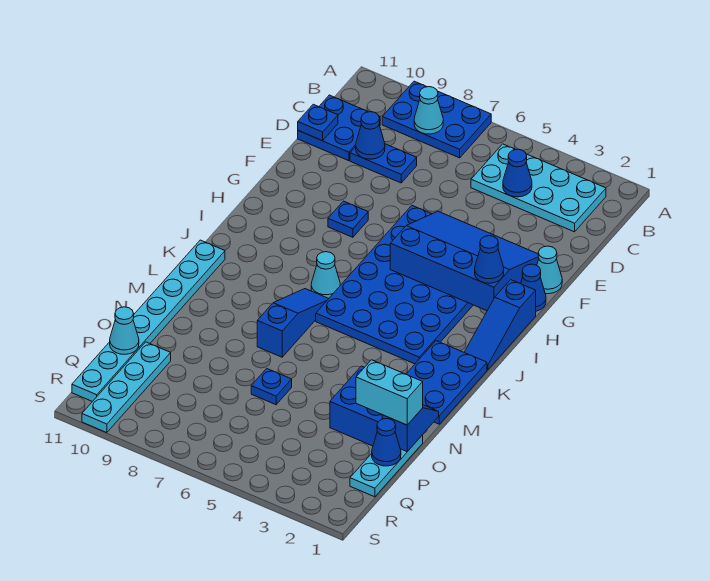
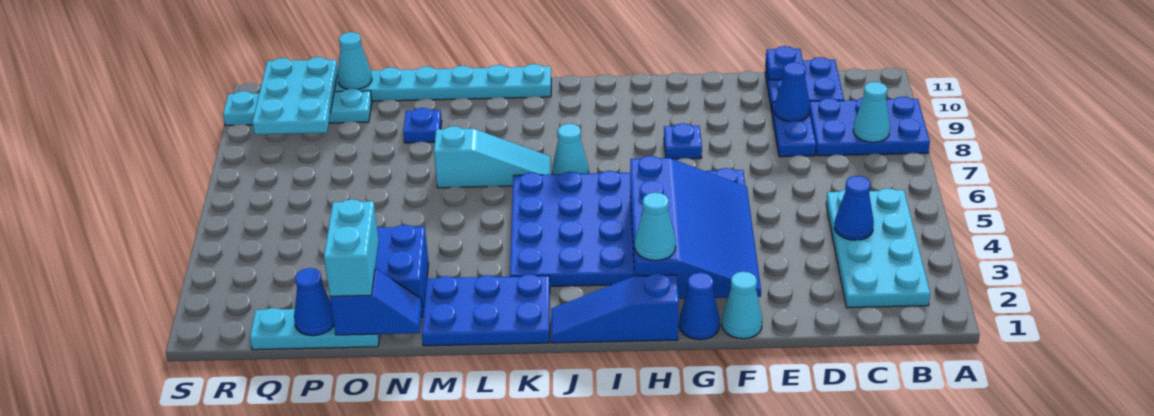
blue 2x3 plate [382,81,491,158] -> blue 2x3 plate turned to [809,97,930,156]
blue 1x1 cone [475,236,504,283] -> cyan 1x1 cone [635,192,676,261]
blue 1x3 slope [257,289,329,357] -> cyan 1x3 slope [434,126,551,188]
blue 1x1 plate [251,369,292,405] -> blue 1x1 plate moved to [403,108,442,143]
none -> cyan 2x3 plate [253,57,338,134]

